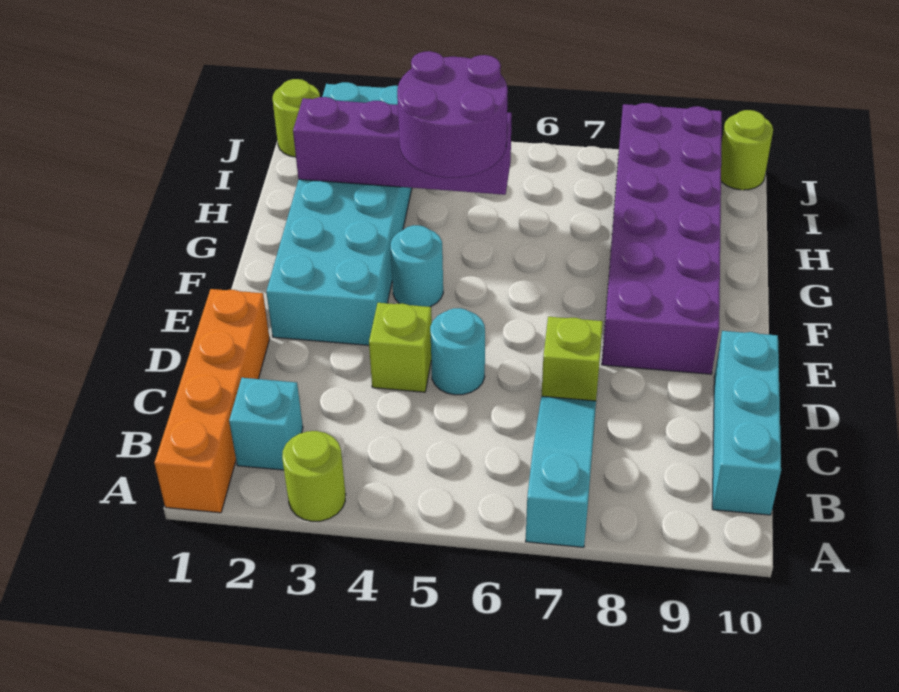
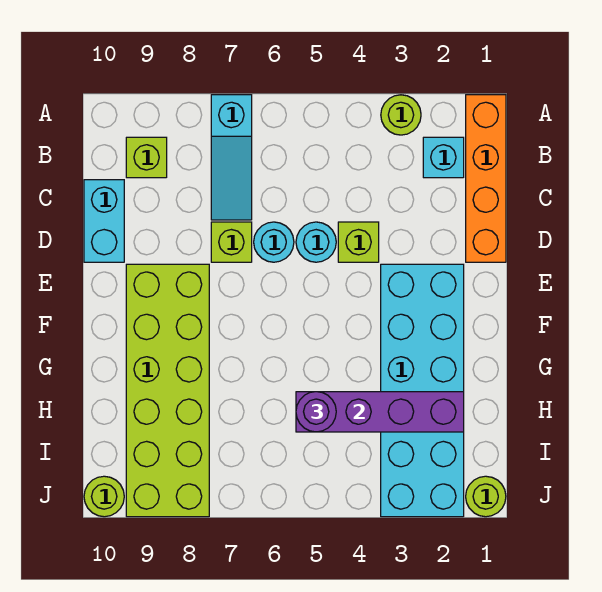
none -> lime 1x1 brick [126,137,167,178]
cyan 1x3 brick [712,331,781,515] -> cyan 1x2 brick [84,180,124,262]
purple 2x6 brick [602,103,722,374] -> lime 2x6 brick [126,264,209,517]
cyan 1x1 round brick [391,225,443,307] -> cyan 1x1 round brick moved to [254,222,294,262]
purple 2x2 round brick [397,51,508,178] -> purple 1x1 round brick [296,392,336,432]

